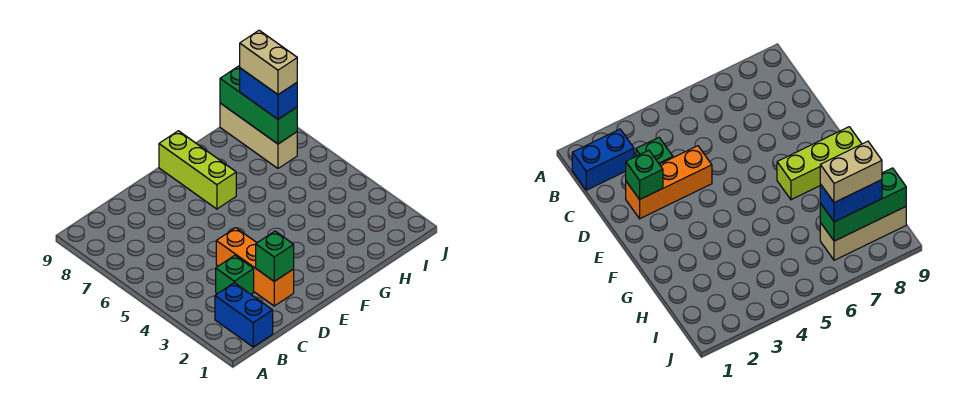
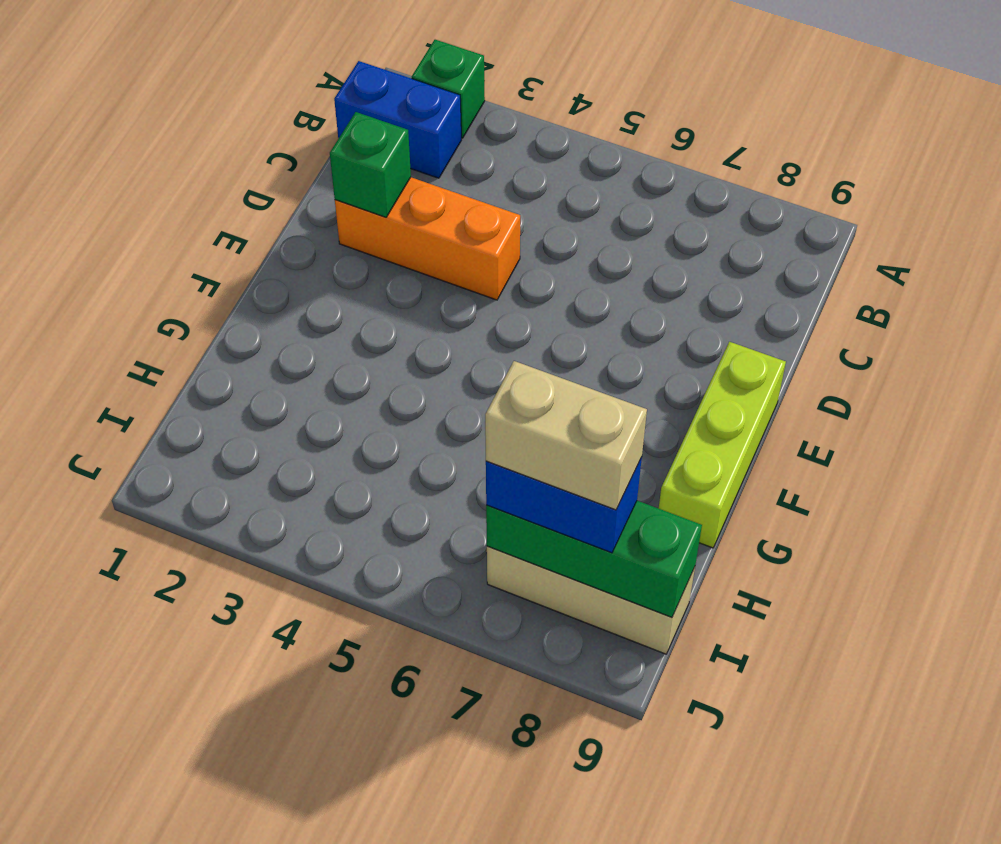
green 1x1 brick [216,255,254,294] -> green 1x1 brick moved to [412,40,485,138]
lime 1x3 brick [159,131,236,209] -> lime 1x3 brick turned to [659,342,786,548]

